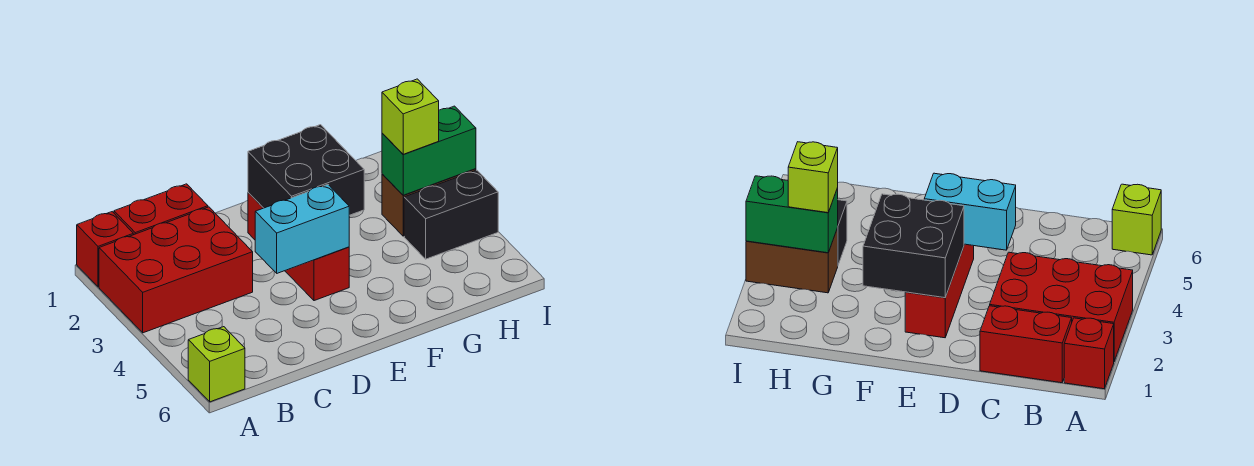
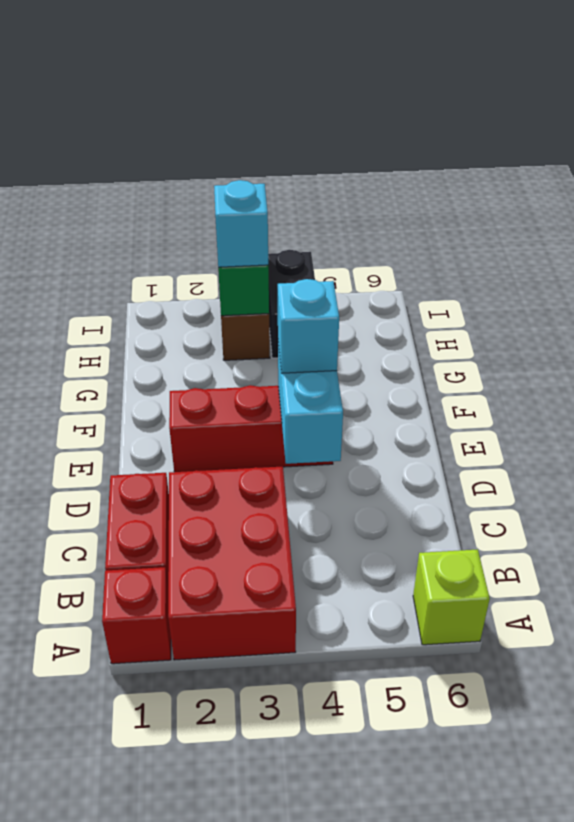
black 2x2 brick [248,125,364,215] -> none
none -> cyan 1x1 brick [278,279,339,373]
lime 1x1 brick [382,79,439,154] -> cyan 1x1 brick [214,180,268,267]

